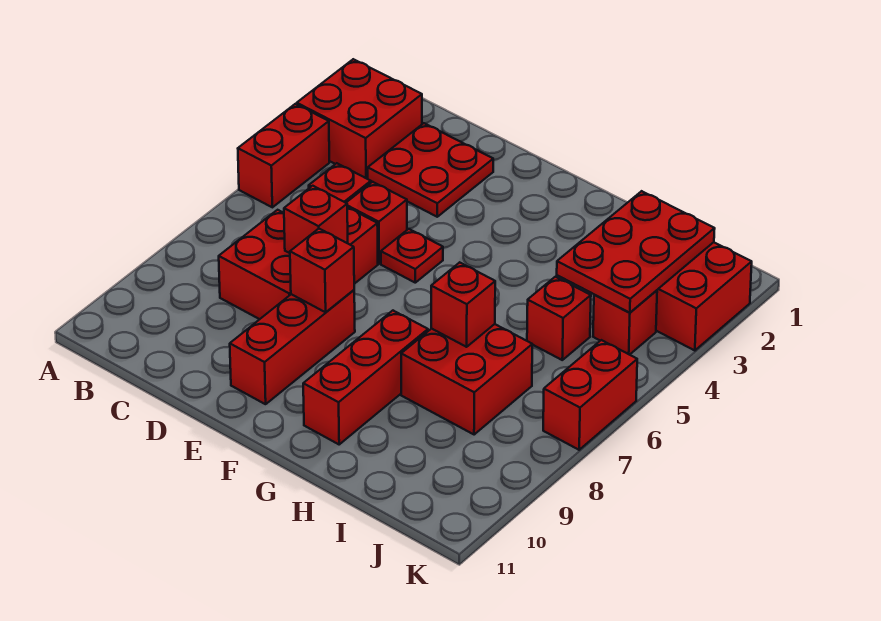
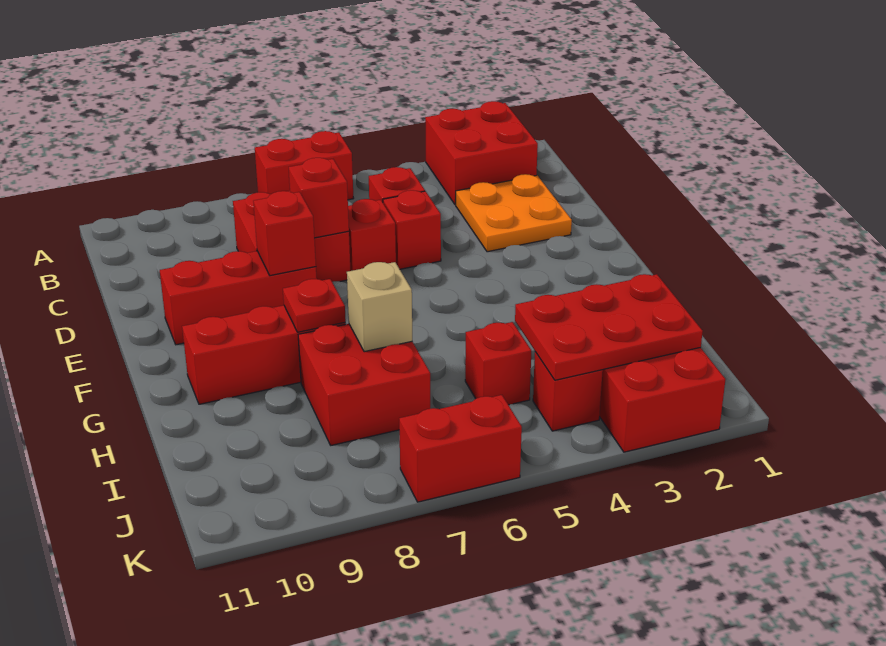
red 1x2 brick [238,104,329,207] -> red 1x2 brick moved to [255,131,354,200]
red 2x2 plate [368,123,493,217] -> orange 2x2 plate [456,174,572,252]
red 1x1 plate [381,229,443,283] -> red 1x1 plate moved to [283,279,346,332]
red 1x1 brick [431,262,495,347] -> tan 1x1 brick [347,262,412,352]

